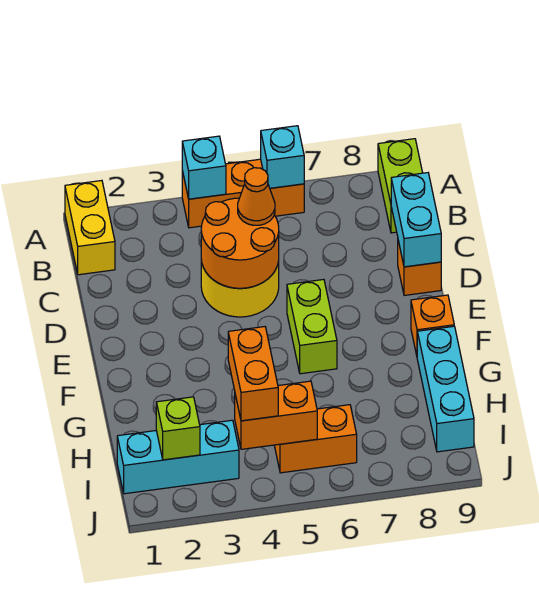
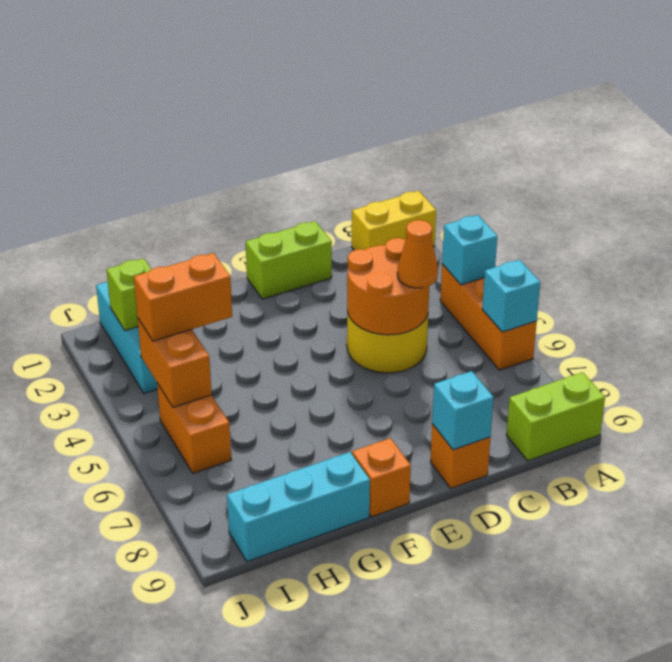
cyan 1x2 brick [391,173,441,267] -> cyan 1x1 brick [432,371,494,450]
lime 1x2 brick [287,279,337,374] -> lime 1x2 brick moved to [246,221,332,299]

